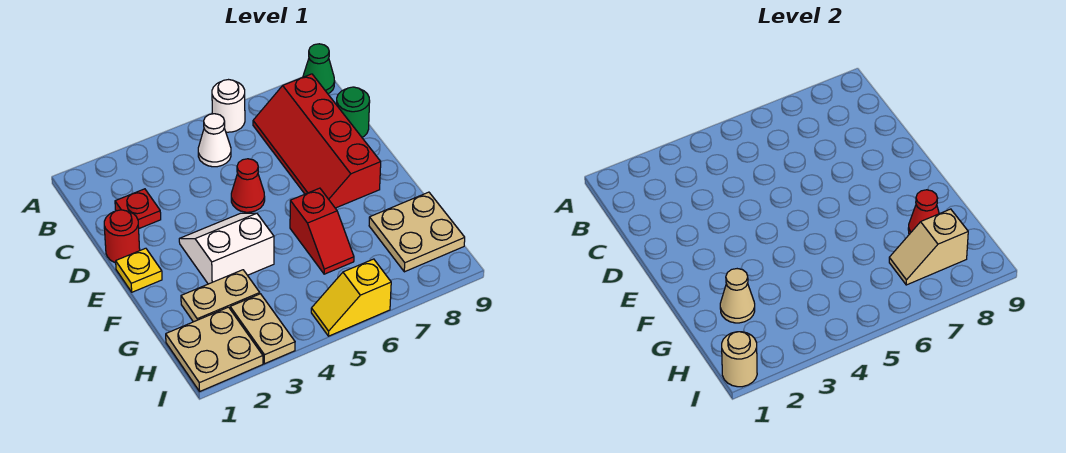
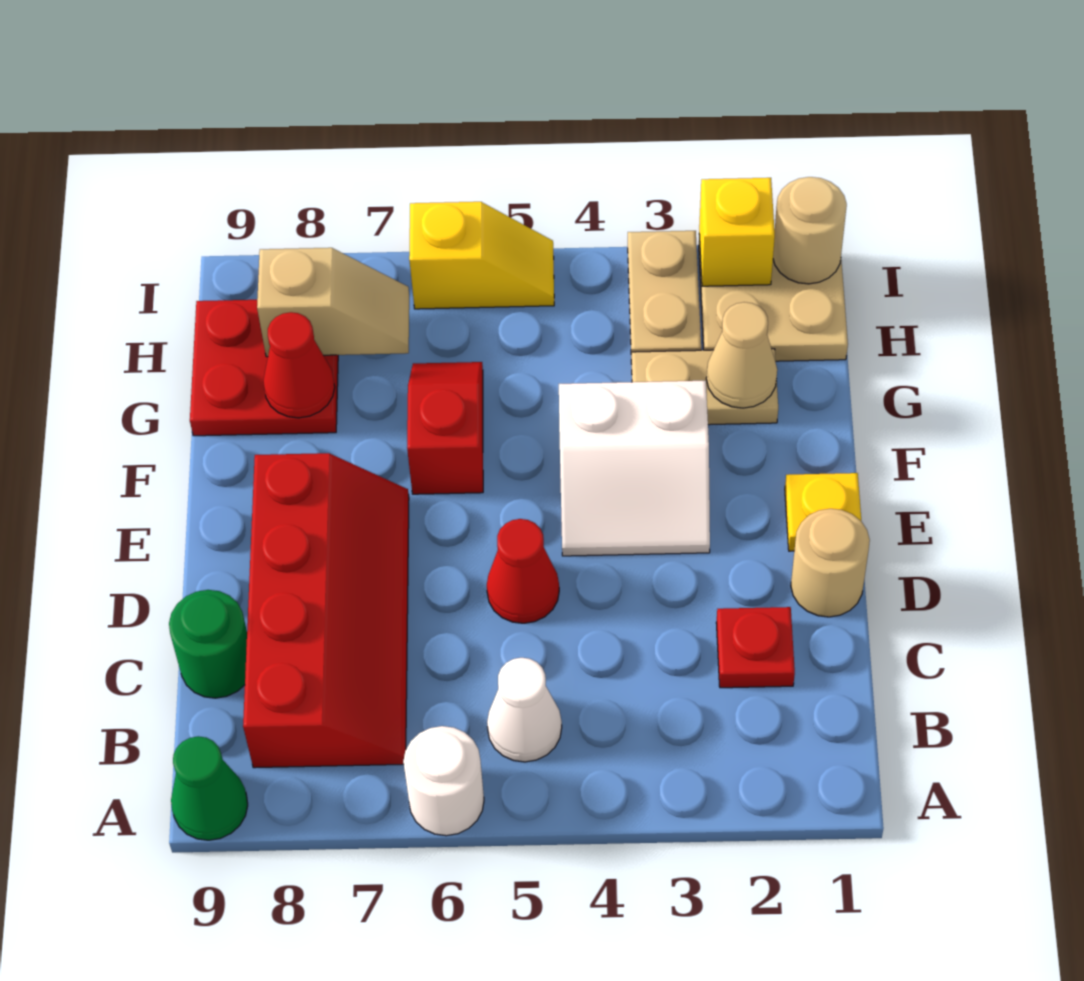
red 1x1 round brick [104,210,140,263] -> tan 1x1 round brick [791,509,870,617]
tan 2x2 plate [369,192,465,272] -> red 2x2 plate [190,300,338,436]
none -> yellow 1x1 brick [699,178,775,286]

